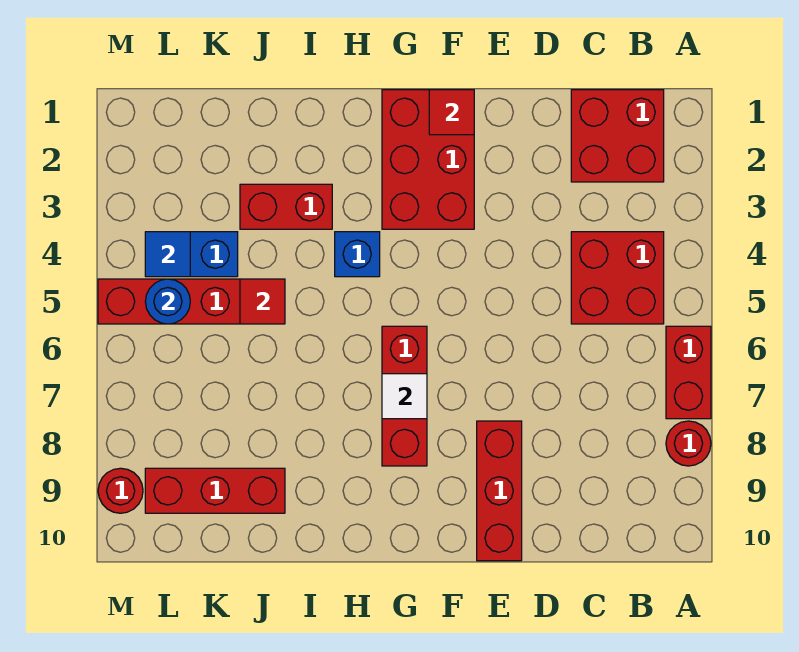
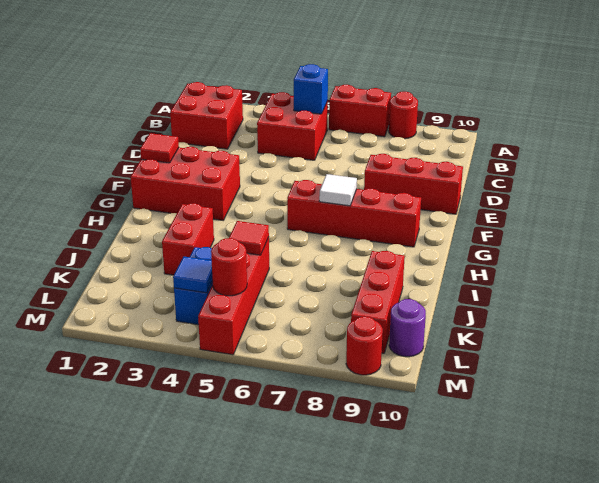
red 1x3 brick [382,326,427,466] -> red 1x4 brick [287,180,421,247]
blue 1x1 brick [335,232,380,277] -> blue 1x1 brick moved to [294,64,328,114]
blue 1x1 round brick [145,279,190,324] -> red 1x1 round brick [211,238,247,296]
none -> purple 1x1 round brick [389,299,426,357]

